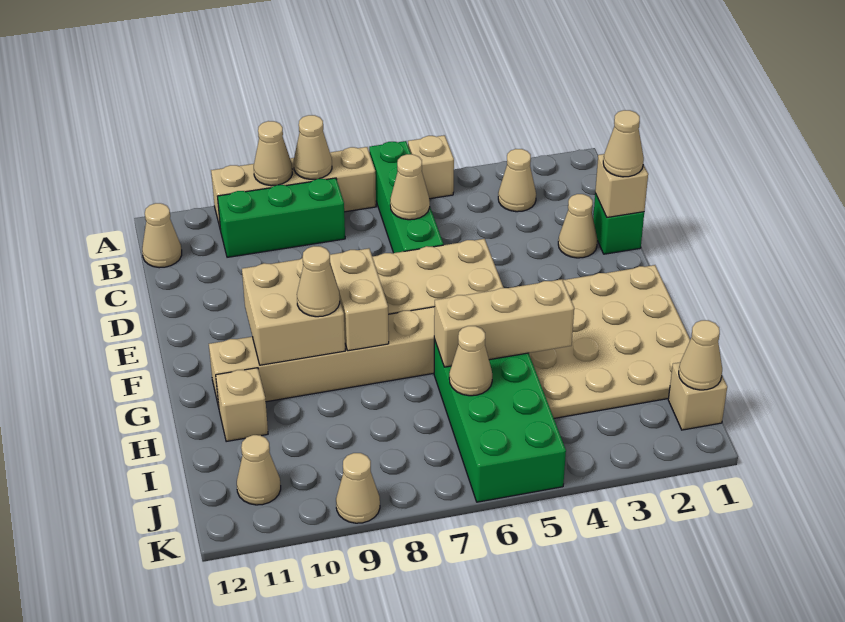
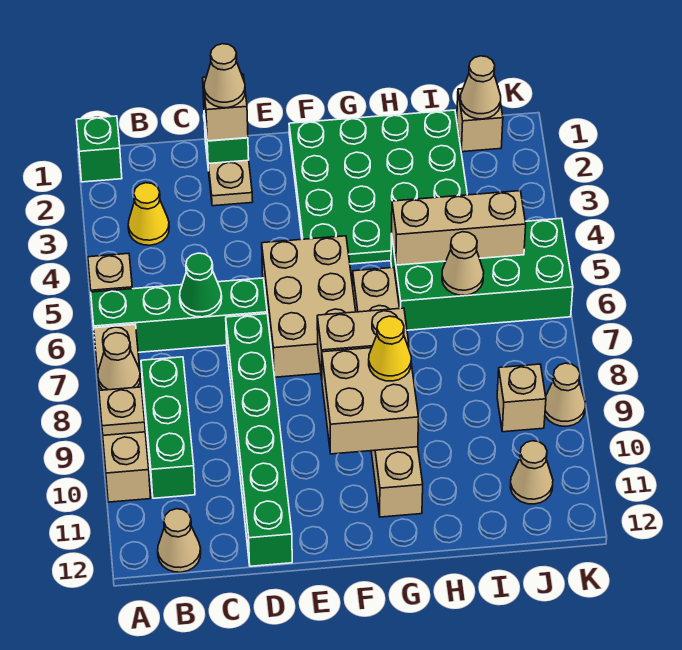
none -> green 1x1 brick [77,116,122,182]
tan 1x1 cone [254,121,292,186] -> tan 1x1 plate [99,387,145,435]
tan 1x1 cone [498,149,536,212] -> yellow 1x1 cone [128,183,169,245]
tan 1x1 cone [390,154,430,220] -> green 1x1 cone [180,253,222,317]
tan 1x1 cone [558,194,597,258] -> tan 1x1 plate [208,160,253,206]
none -> green 1x6 brick [226,314,292,566]
tan 4x4 plate [529,265,690,418] -> green 4x4 plate [289,110,467,264]
tan 1x1 cone [297,246,340,317] -> yellow 1x1 cone [369,316,411,381]
tan 1x3 brick [434,279,574,367] -> tan 1x3 brick turned to [392,191,526,265]
tan 1x1 brick [216,368,268,442] -> tan 1x1 brick moved to [497,364,546,432]

